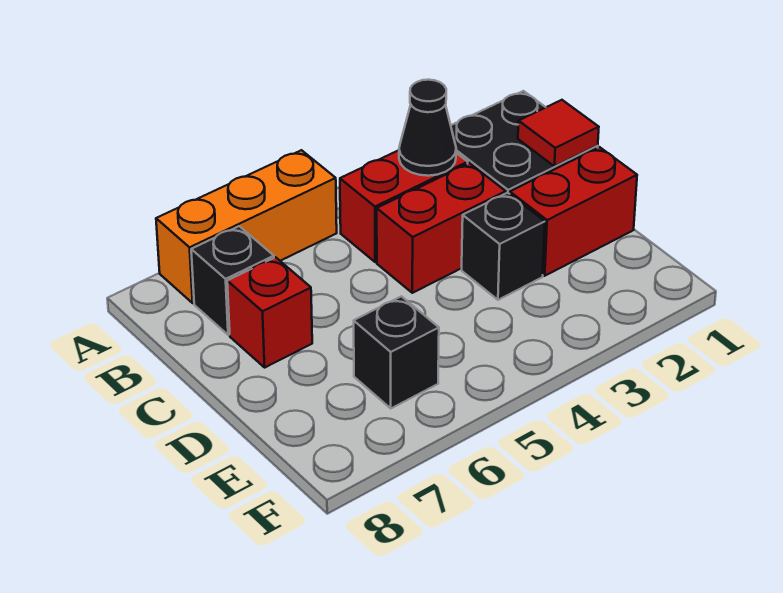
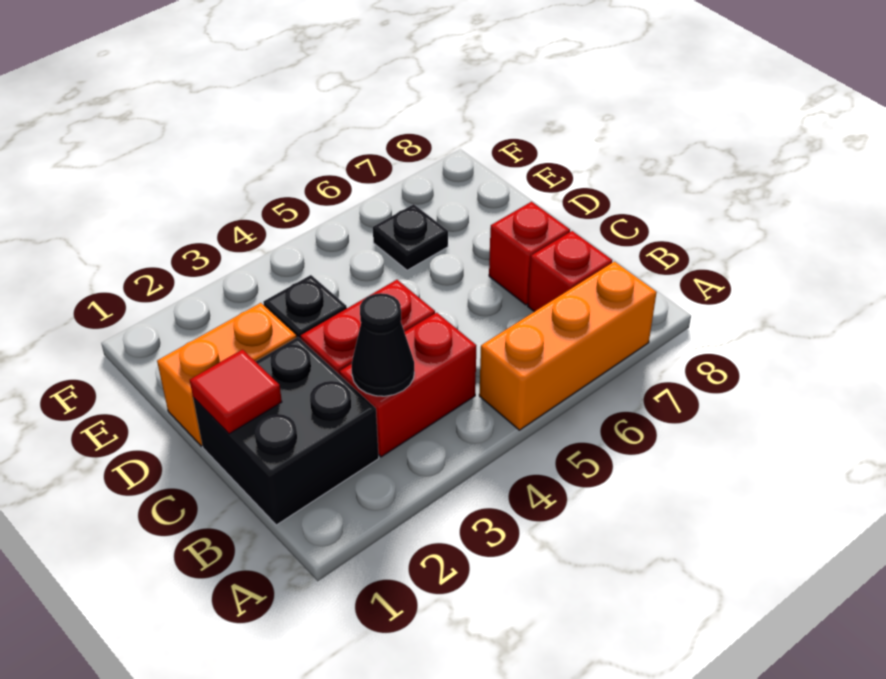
black 1x1 brick [191,226,274,335] -> red 1x1 brick [528,231,612,312]
red 1x2 brick [510,147,637,276] -> orange 1x2 brick [157,303,296,446]
black 1x1 brick [354,296,439,408] -> black 1x1 plate [373,204,448,270]

